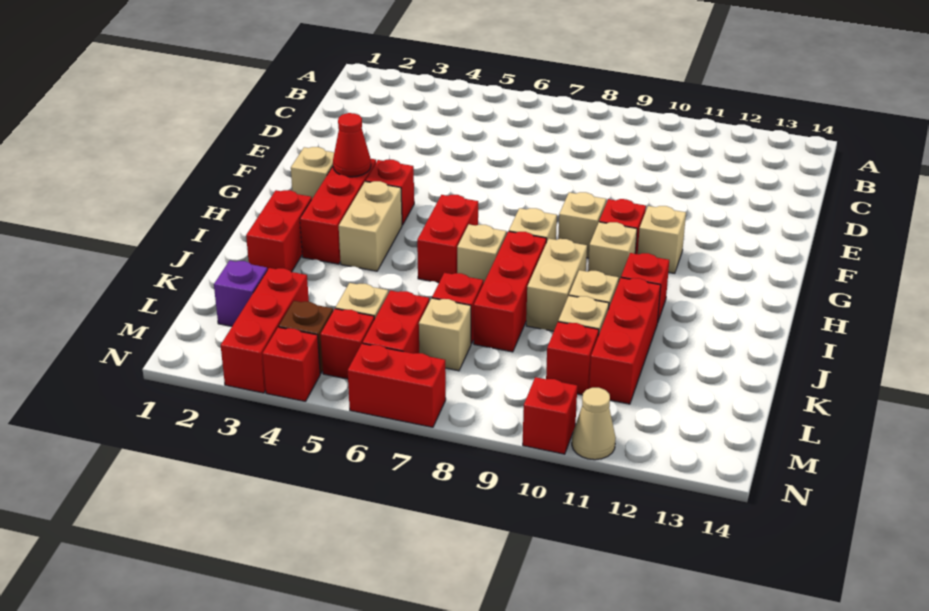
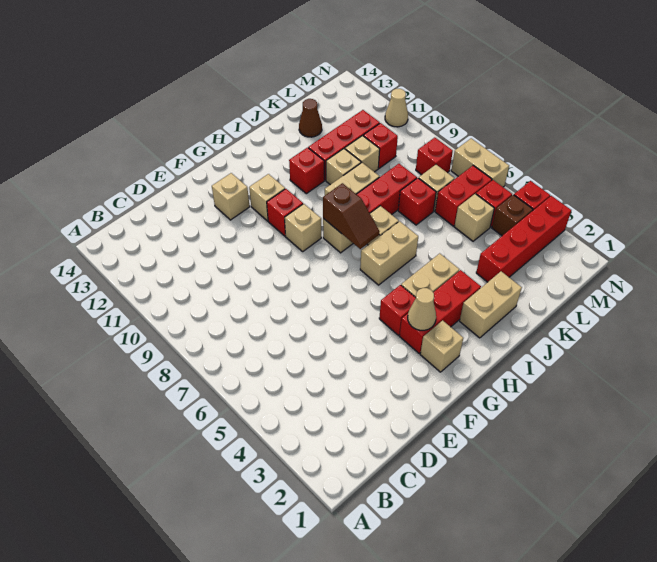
red 1x1 cone [333,113,371,177] -> tan 1x1 cone [408,288,436,330]
red 1x2 brick [417,195,478,283] -> tan 1x2 brick [360,221,418,285]
none -> brown 1x2 slope [323,183,379,249]
tan 1x1 brick [588,222,637,283] -> tan 1x1 brick moved to [212,173,250,220]
red 1x2 brick [246,190,312,272] -> tan 1x2 brick [460,271,522,338]
none -> brown 1x1 cone [299,99,322,137]
purple 1x1 brick [214,260,267,326] -> none
red 1x3 brick [221,268,309,393] -> red 1x4 brick [476,196,571,282]
red 1x2 brick [348,344,446,427] -> tan 1x2 brick [451,138,509,187]
red 1x1 brick [523,377,577,454] -> red 1x1 brick moved to [416,138,453,175]

